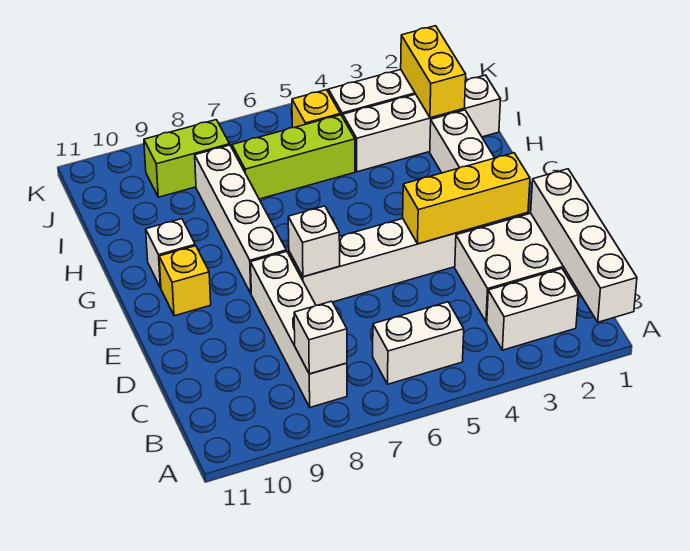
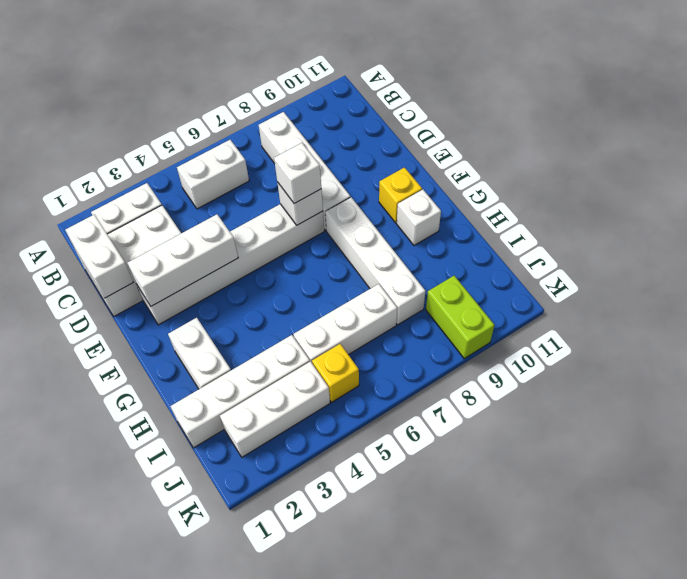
white 1x4 brick [531,169,637,322] -> white 1x2 brick [65,214,133,298]
white 1x1 brick [294,301,347,374] -> white 1x1 brick moved to [274,143,321,204]
yellow 1x3 brick [403,153,530,244] -> white 1x3 brick [128,214,238,306]
yellow 1x2 brick [401,26,466,118] -> none
lime 1x3 brick [232,115,355,199] -> white 1x3 brick [294,284,397,363]
lime 1x2 brick [144,120,230,197] -> lime 1x2 brick turned to [426,276,494,359]

